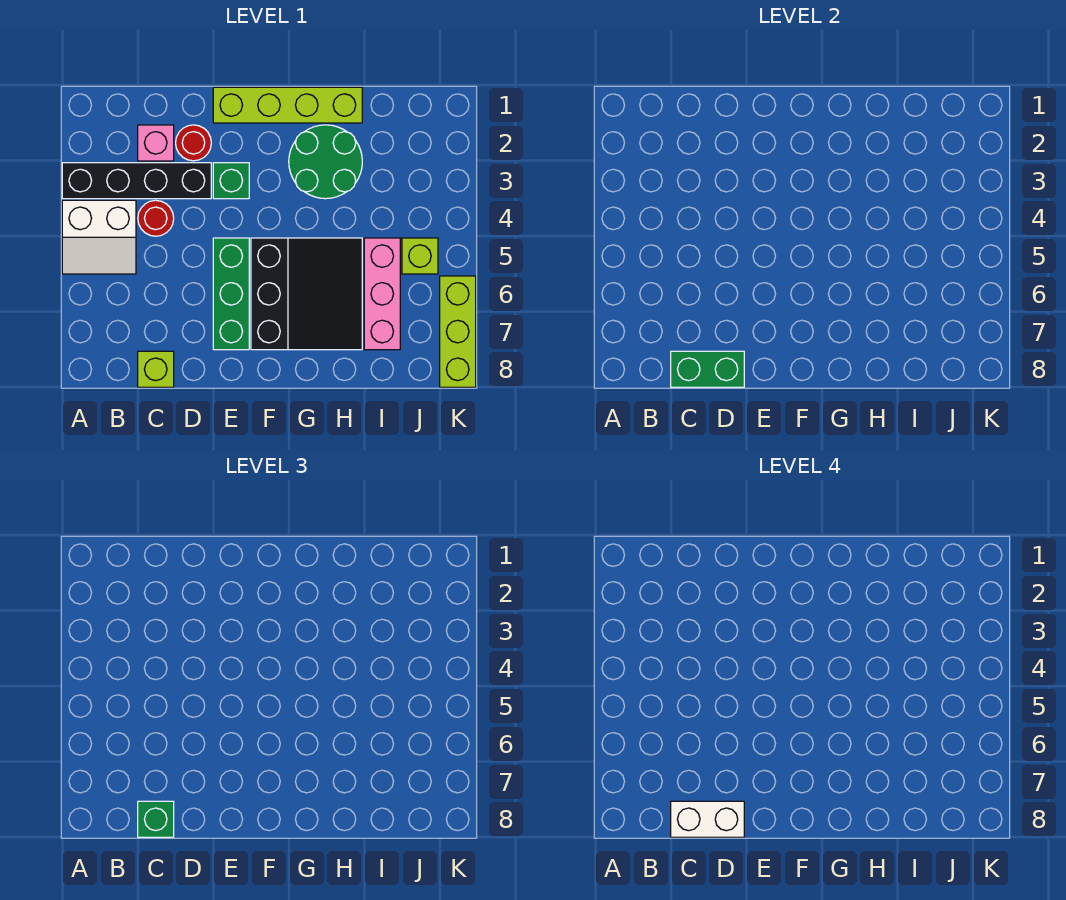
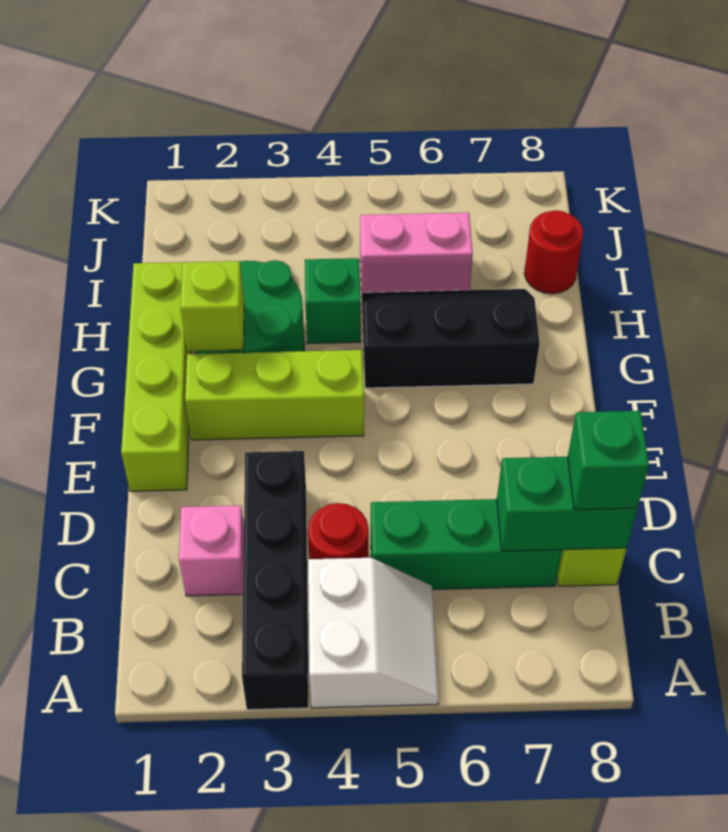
green 1x2 brick [671,351,744,387] -> green 1x2 brick turned to [497,457,637,551]
white 1x2 brick [671,801,744,837] -> none
red 1x1 round brick [176,125,211,161] -> red 1x1 round brick moved to [524,210,583,294]
green 1x1 brick [213,163,249,199] -> green 1x1 brick moved to [305,258,361,343]
green 1x3 brick [213,238,249,350] -> green 1x3 brick moved to [371,499,562,590]
black 3x3 slope [251,238,362,350] -> black 2x3 slope [362,289,540,388]
pink 1x3 brick [364,238,400,350] -> pink 1x2 brick [360,213,473,293]
lime 1x1 brick [402,238,438,274] -> lime 1x1 brick moved to [181,261,244,351]
lime 1x3 brick [440,276,476,387] -> lime 1x3 brick moved to [185,350,364,440]

